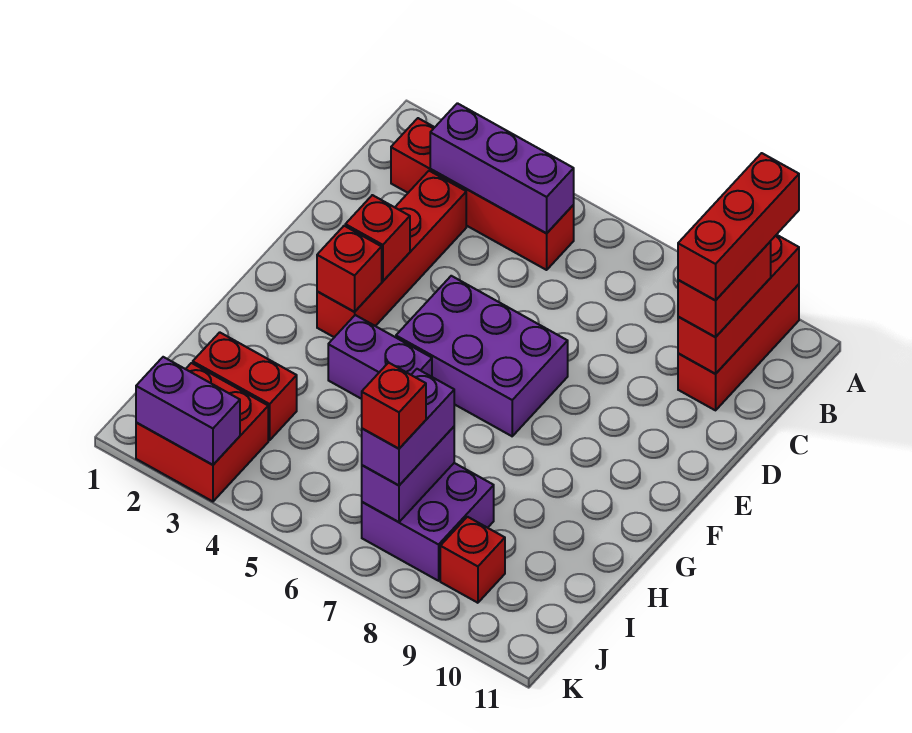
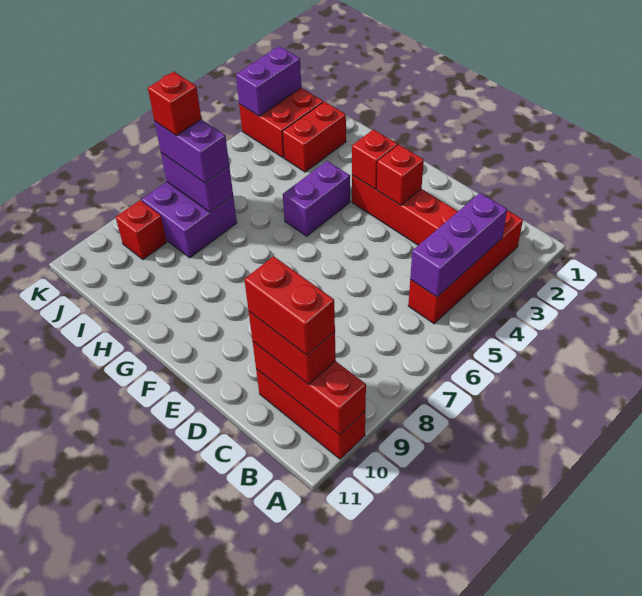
red 1x3 brick [678,153,799,300] -> red 1x2 brick [244,256,335,355]
purple 2x3 brick [396,276,568,436] -> none

